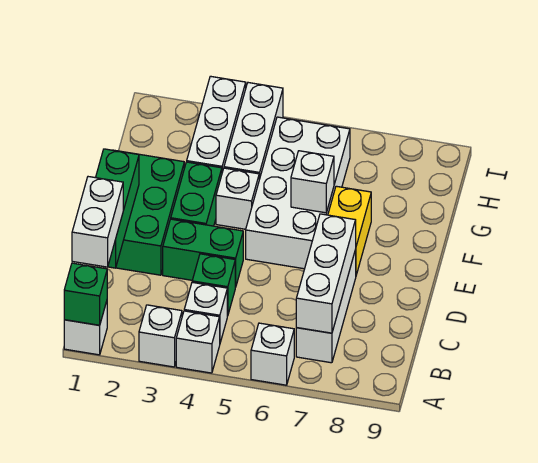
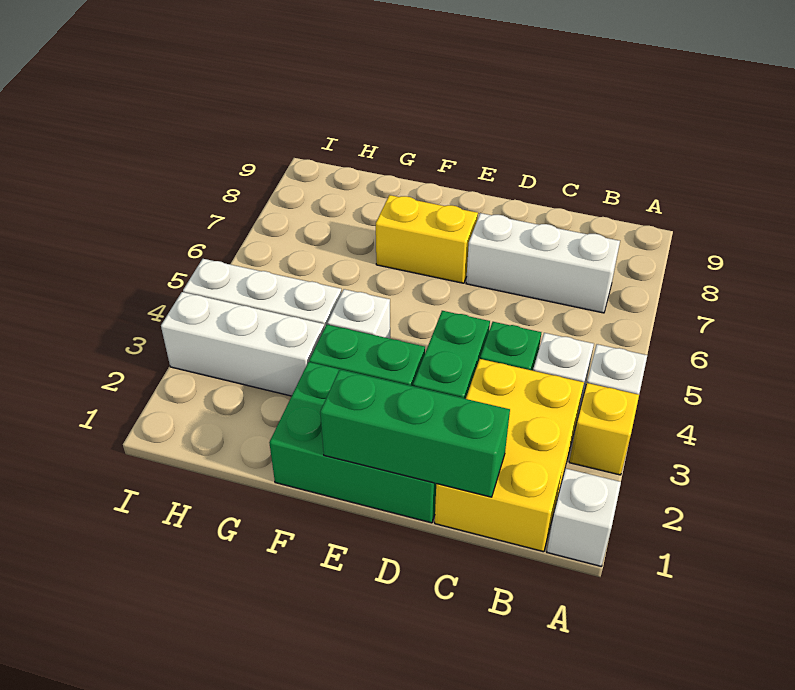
green 1x1 brick [64,263,107,325] -> none
white 1x1 brick [139,305,182,367] -> yellow 1x1 brick [569,383,639,475]
white 1x1 brick [251,323,294,385] -> none
none -> yellow 2x3 brick [435,359,584,552]
white 1x2 brick [72,177,123,267] -> none
white 1x3 brick [296,214,356,333] -> none
white 2x4 brick [246,117,350,269] -> none
white 1x1 brick [291,151,334,213] -> none

